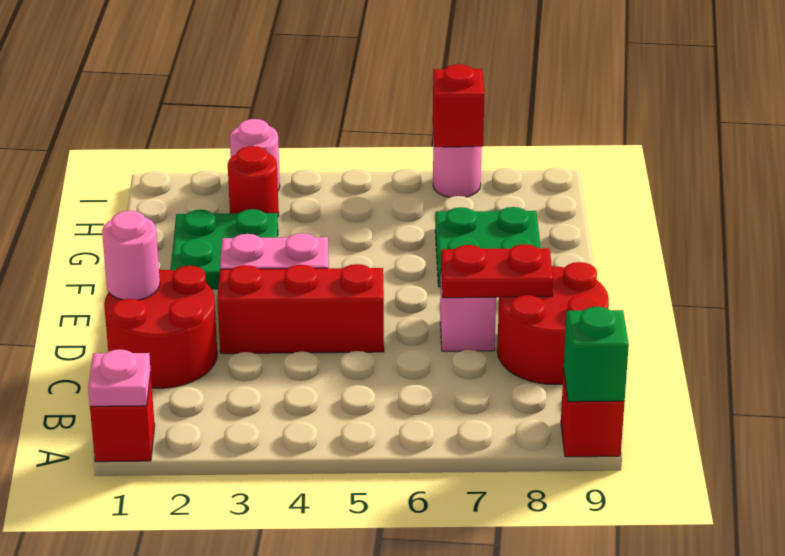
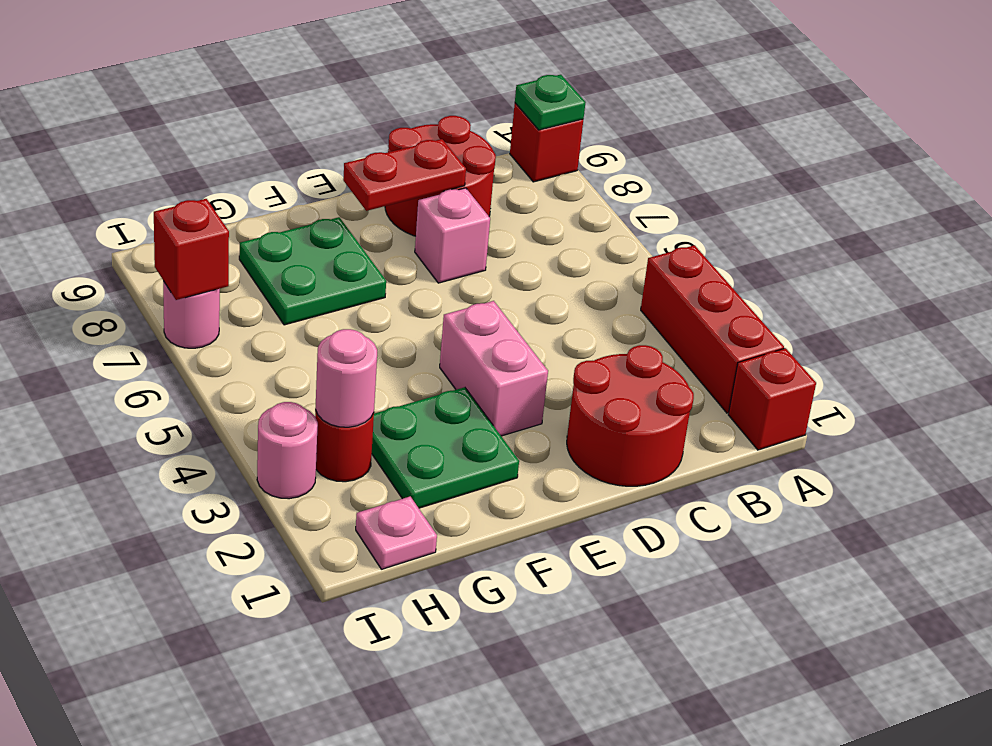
pink 1x1 plate [88,349,151,406] -> pink 1x1 plate moved to [356,496,437,569]
green 1x1 brick [564,307,629,402] -> green 1x1 plate [515,75,586,130]
pink 1x1 round brick [102,211,160,300] -> pink 1x1 round brick moved to [315,329,377,427]
red 1x3 brick [217,264,384,354] -> red 1x3 brick moved to [641,245,784,413]
red 1x2 plate [441,244,553,298] -> red 1x2 plate turned to [343,139,466,211]

